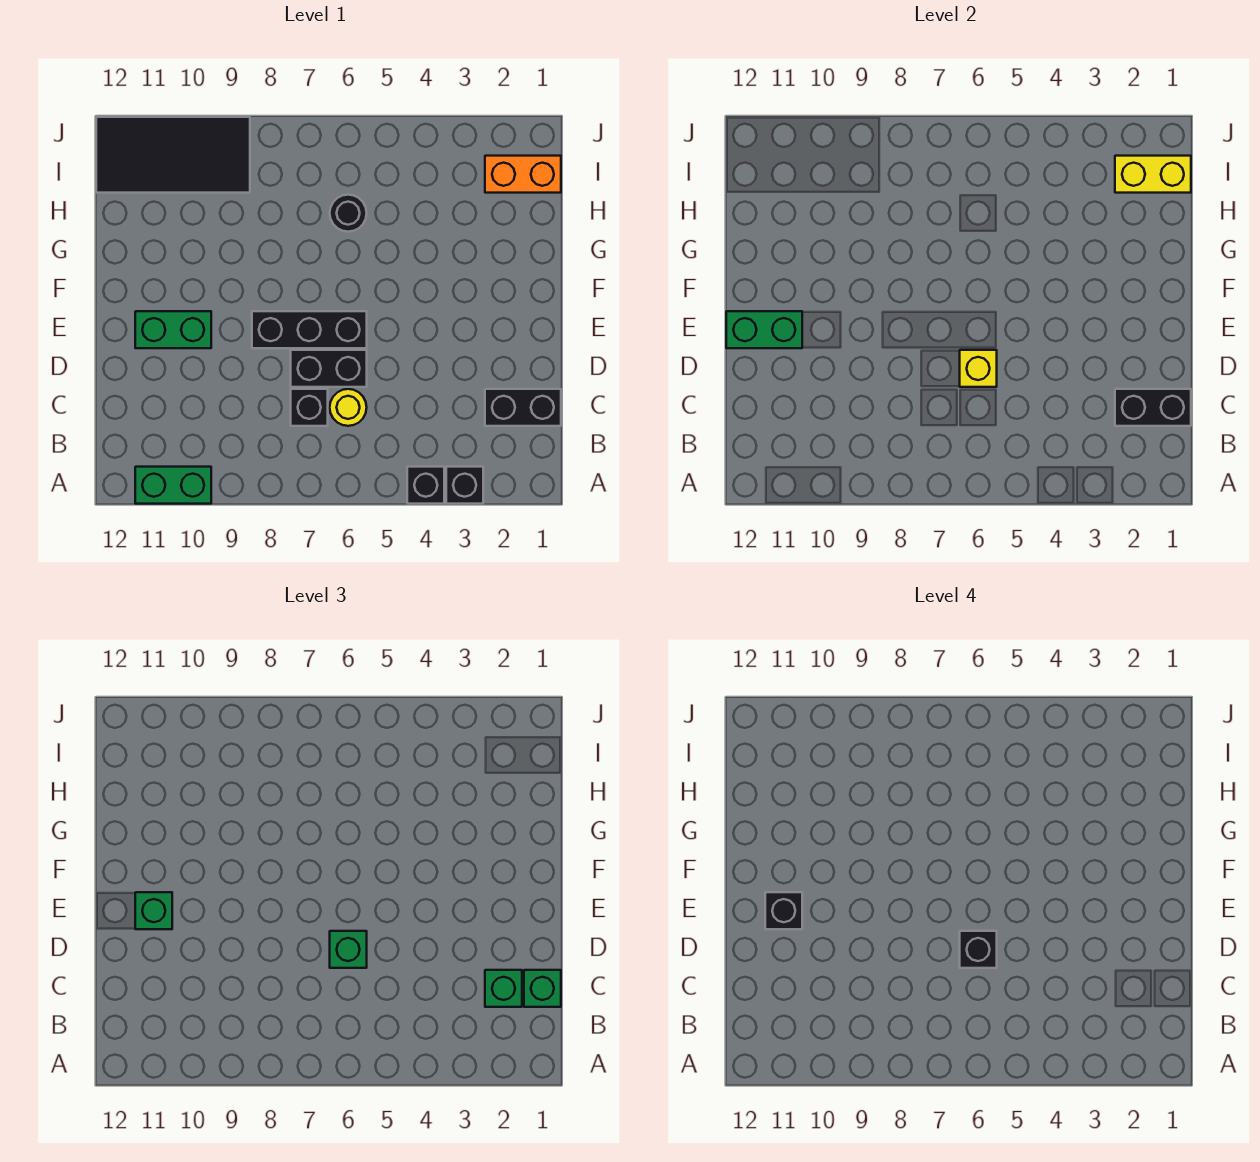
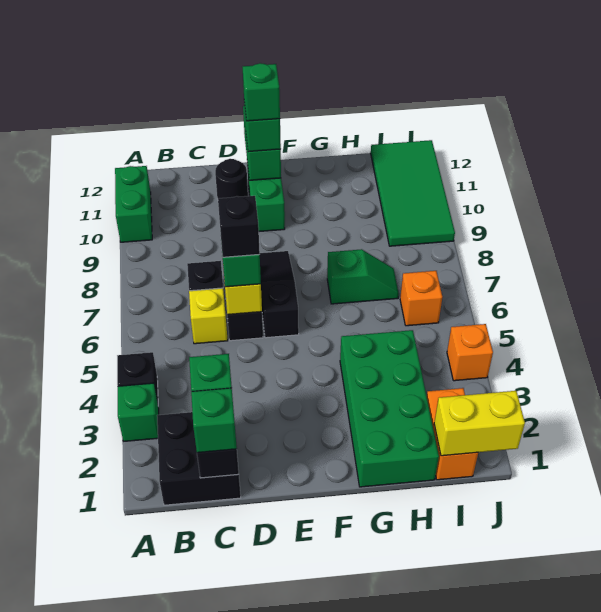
black 1x1 brick [446,467,483,504] -> green 1x1 brick [118,383,159,441]
black 1x2 brick [485,389,561,426] -> black 2x2 brick [157,412,241,505]
yellow 1x1 round brick [330,389,367,426] -> yellow 1x1 brick [189,288,228,344]
black 1x3 brick [252,311,367,348] -> black 1x3 slope [259,251,299,338]
black 1x1 brick [765,892,802,929] -> green 1x1 brick [243,63,280,121]
none -> green 2x4 brick [340,330,439,487]
none -> green 1x2 slope [327,249,399,304]
black 1x1 round brick [330,195,367,232] -> black 1x1 round brick moved to [215,159,248,199]
yellow 1x2 brick [1115,156,1191,193] -> yellow 1x2 brick turned to [434,391,525,456]
none -> orange 1x1 brick [400,271,442,326]
black 2x4 tile [96,117,250,193] -> green 2x4 tile [371,140,455,246]
none -> orange 1x1 brick [447,324,493,381]

